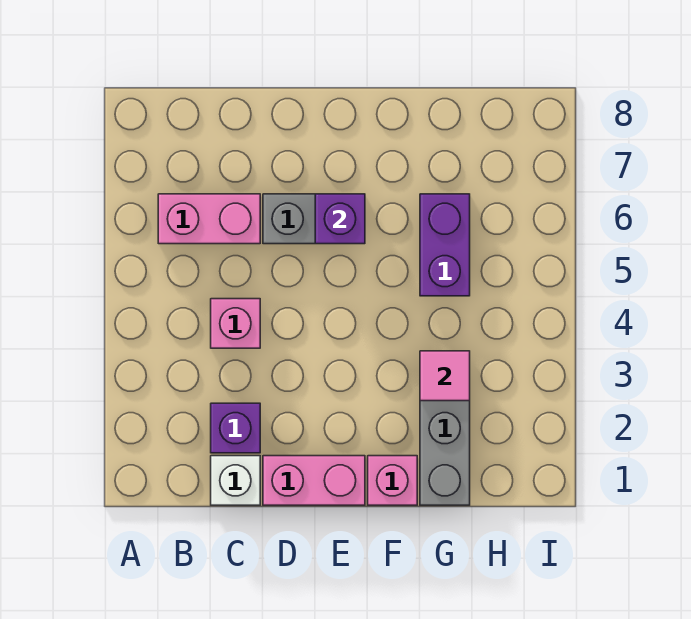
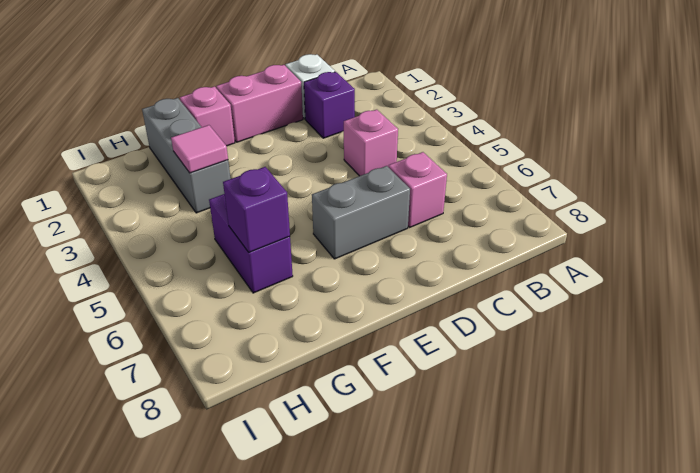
pink 1x2 brick [158,194,260,244] -> pink 1x1 brick [389,152,447,227]
purple 1x1 brick [315,194,365,244] -> purple 1x1 brick moved to [223,167,290,252]

